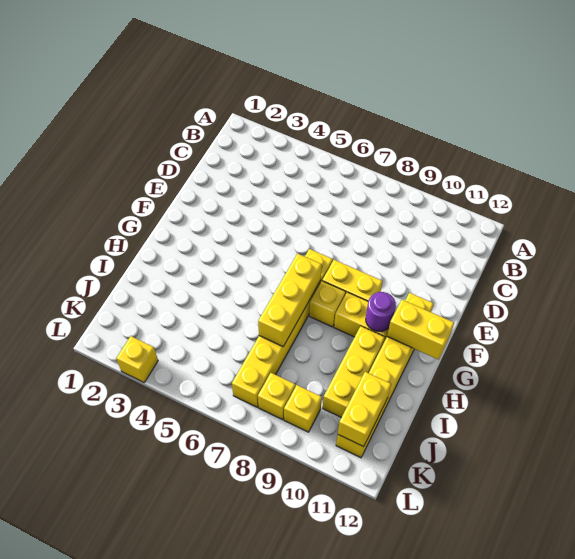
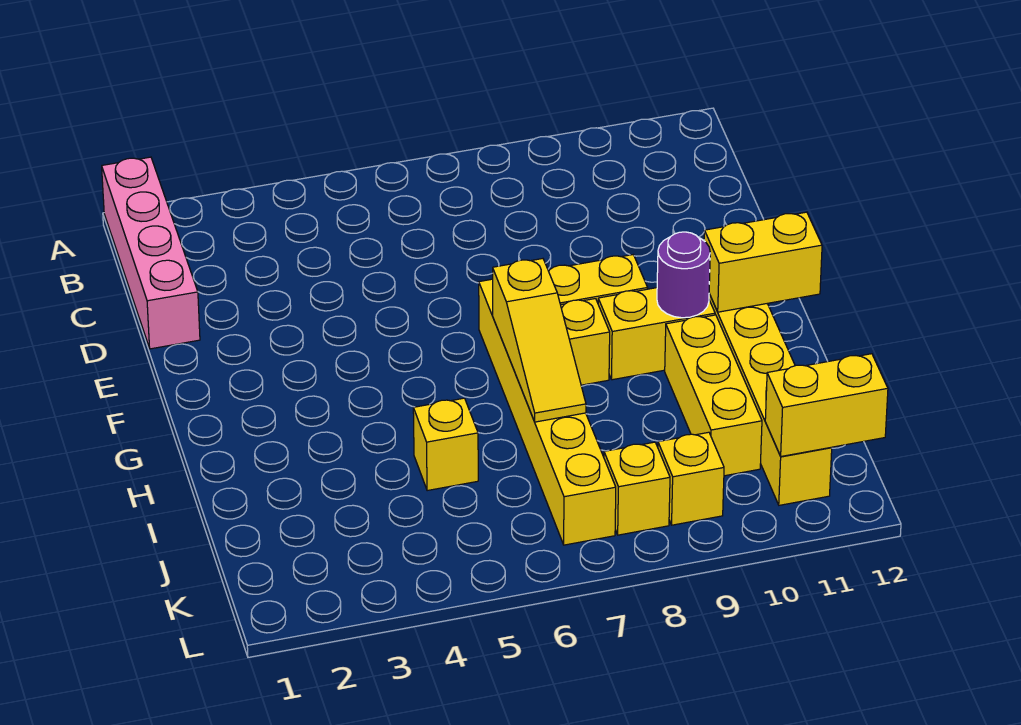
none -> pink 1x4 brick [102,157,200,349]
yellow 1x3 brick [258,253,322,346] -> yellow 1x3 slope [493,259,586,422]
yellow 1x2 brick [338,372,391,447] -> yellow 1x2 brick turned to [765,354,888,456]
yellow 1x1 brick [116,336,158,383] -> yellow 1x1 brick moved to [413,398,478,491]

